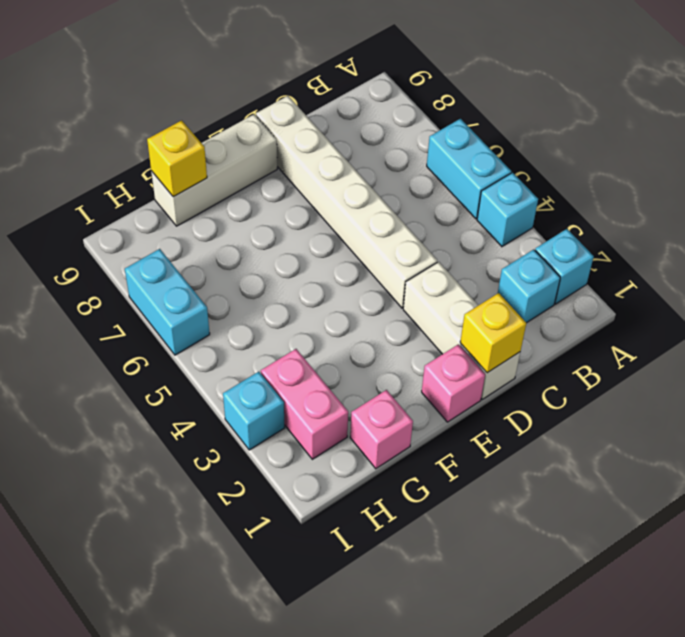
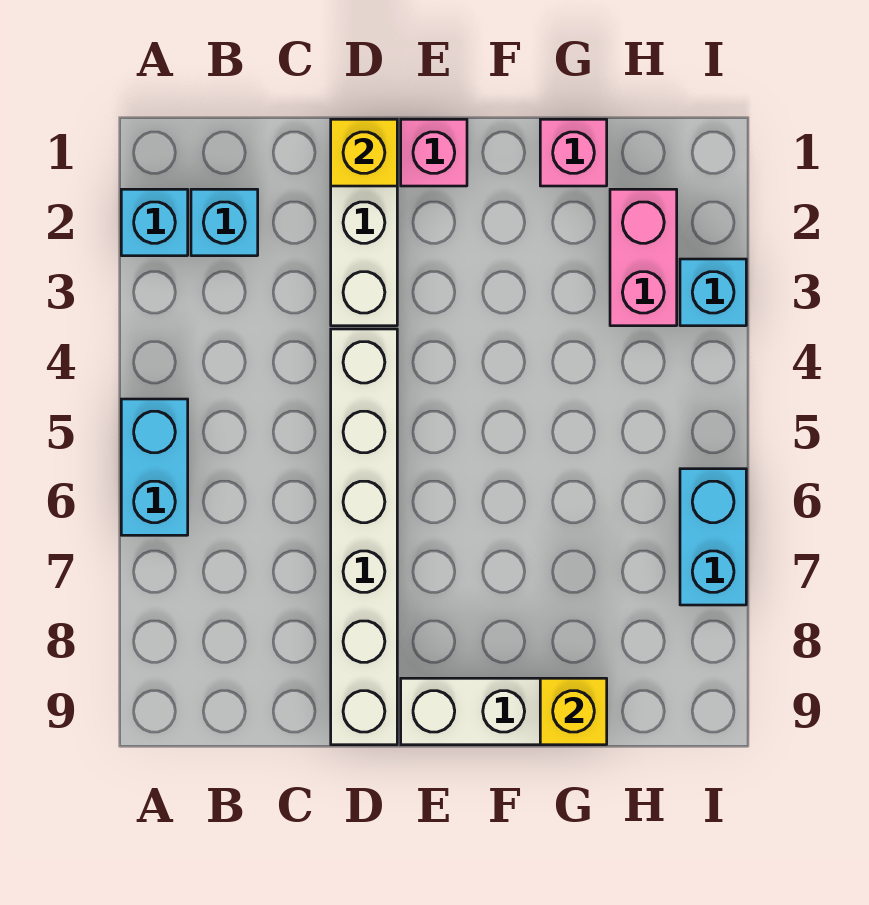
cyan 1x1 brick [477,173,538,247] -> none

